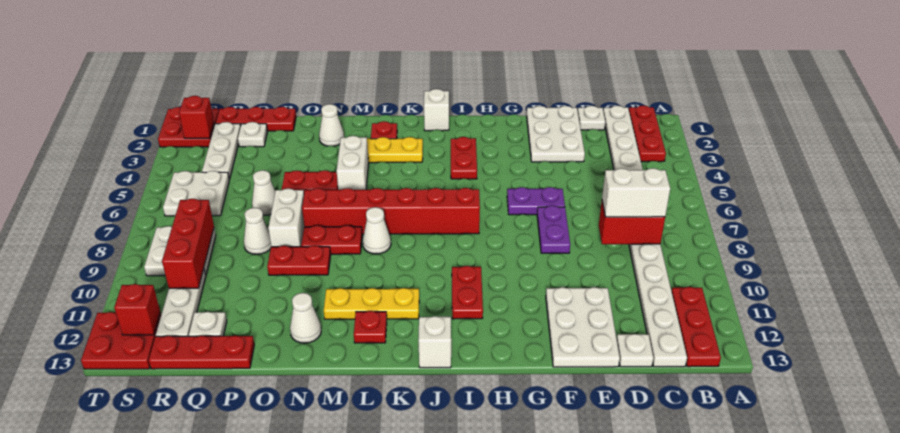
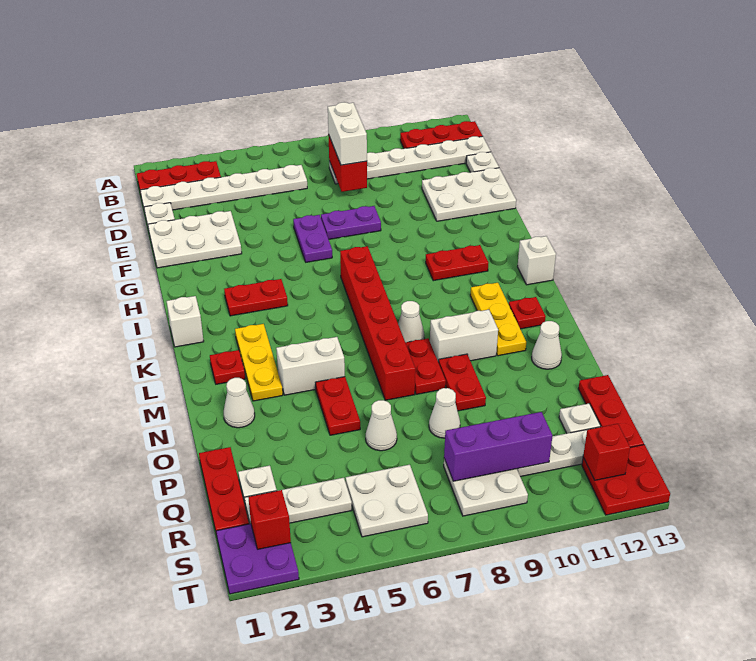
white 1x2 brick [268,188,304,247] -> white 1x2 brick moved to [430,310,498,362]
red 1x3 brick [162,199,214,288] -> purple 1x3 brick [444,412,553,481]
red 2x2 plate [158,107,219,147] -> purple 2x2 plate [216,524,299,594]

